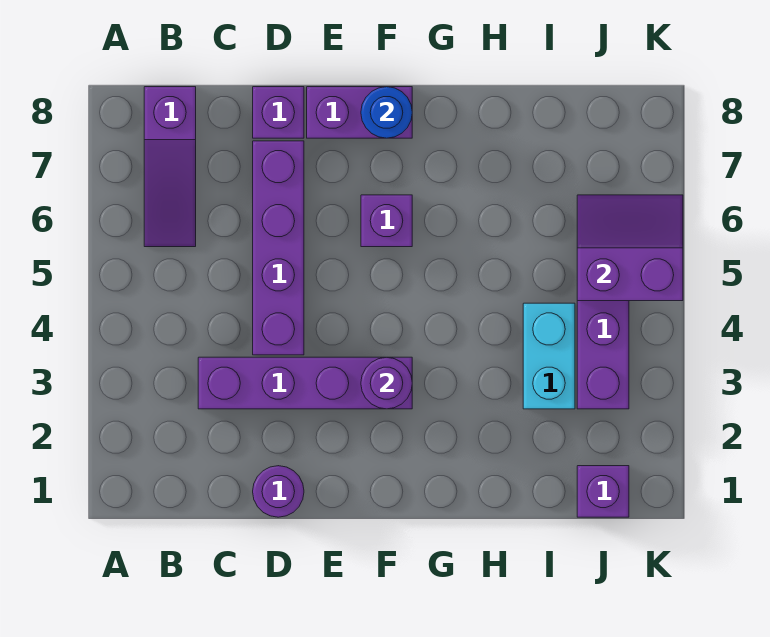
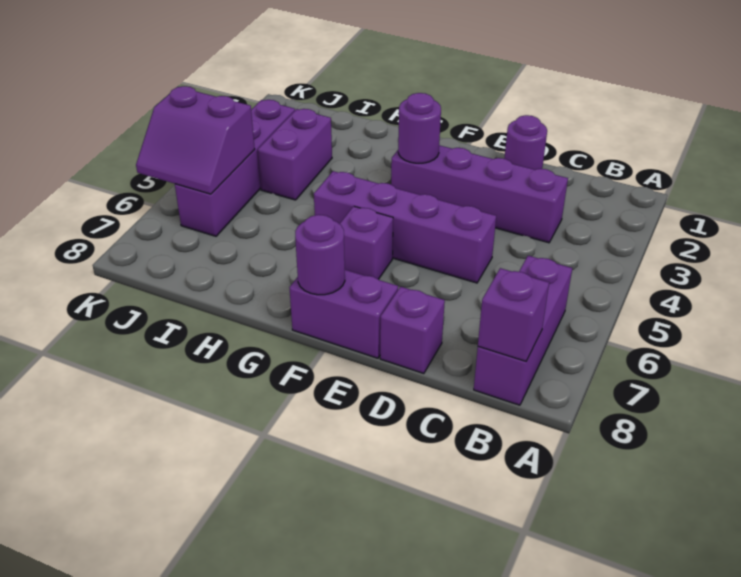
purple 1x3 slope [144,87,196,247] -> purple 1x3 brick [474,256,572,405]
purple 1x4 brick [253,141,304,355] -> purple 1x4 brick turned to [314,171,496,283]
blue 1x1 round brick [361,87,412,138] -> purple 1x1 round brick [295,215,345,295]
cyan 1x2 brick [523,303,575,409] -> purple 1x2 brick [258,109,332,200]
purple 1x1 brick [577,466,629,517] -> purple 1x1 brick moved to [478,268,549,361]

